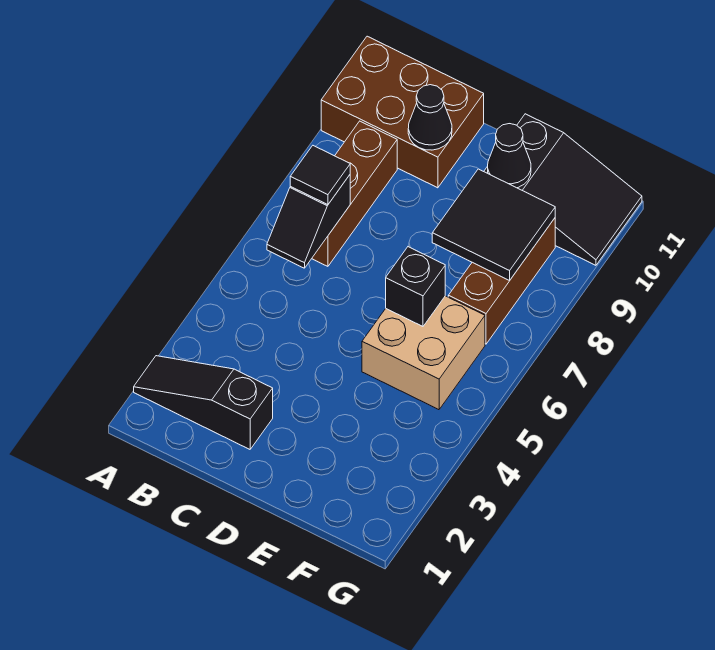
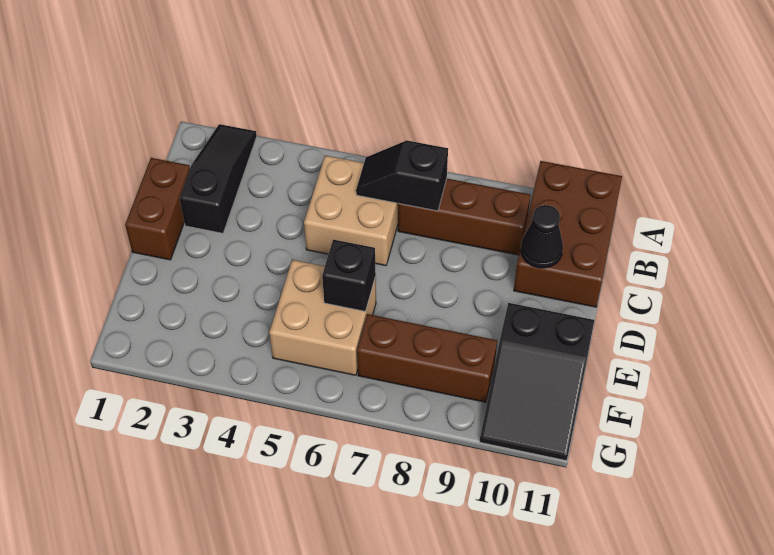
none -> tan 2x2 brick [304,155,398,266]
black 1x1 tile [290,146,350,205] -> none
none -> brown 1x2 brick [125,158,190,260]
black 2x2 tile [432,169,555,280] -> none
black 1x1 cone [488,124,531,188] -> none

